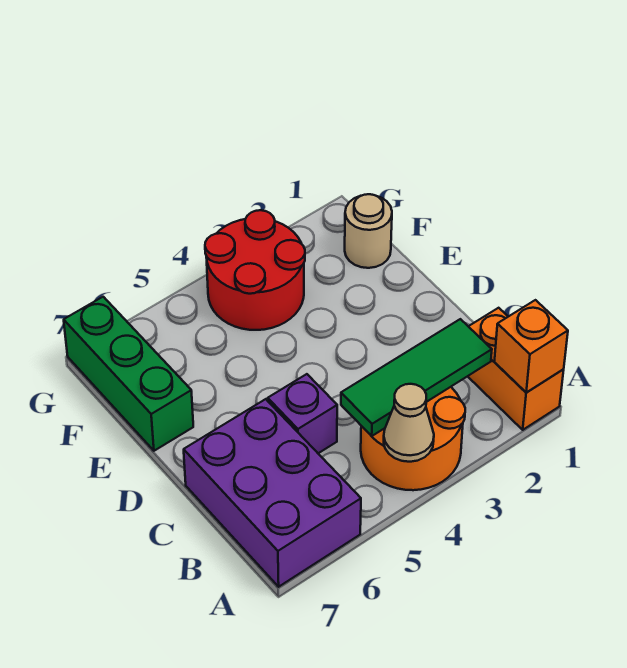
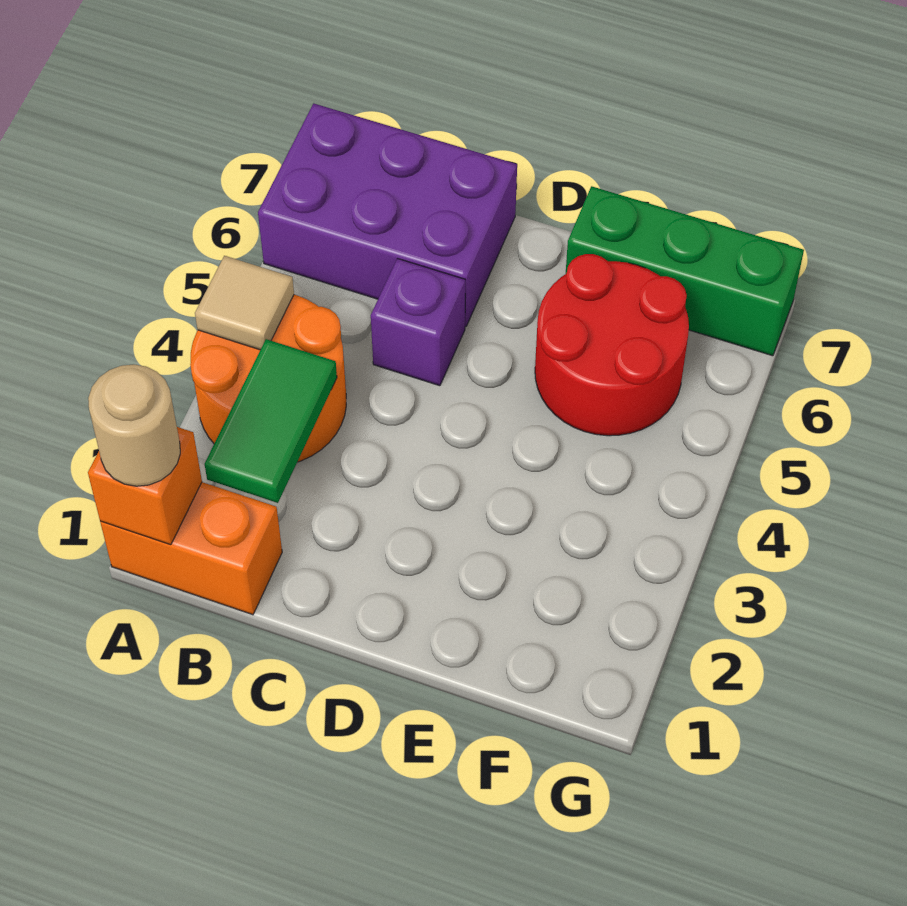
tan 1x1 cone [384,384,434,462] -> tan 1x1 tile [195,256,294,350]
green 1x3 tile [341,319,492,436] -> green 1x2 tile [205,339,337,503]
tan 1x1 round brick [345,194,392,268] -> tan 1x1 round brick moved to [88,364,180,486]
red 2x2 round brick [205,210,305,330] -> red 2x2 round brick moved to [535,254,689,436]

